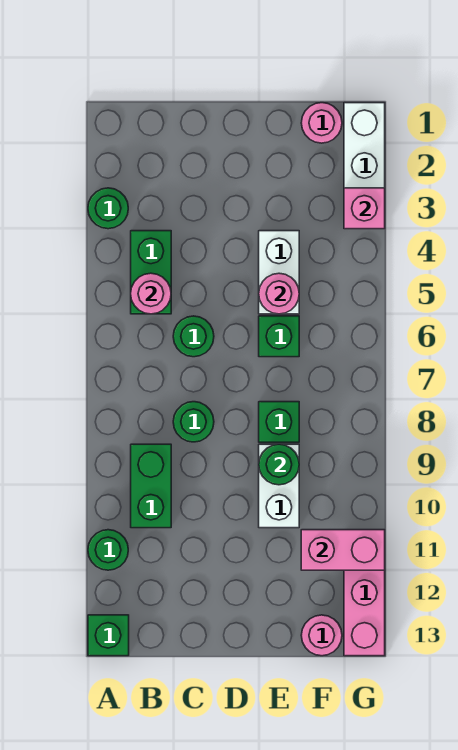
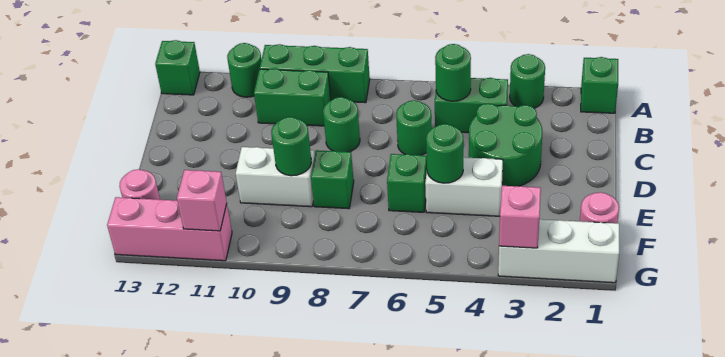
none -> green 1x1 brick [581,57,618,113]
none -> green 1x3 brick [260,44,370,103]
pink 1x1 round brick [131,273,171,314] -> green 1x1 round brick [435,44,471,101]
none -> green 2x2 round brick [469,103,542,186]
pink 1x1 round brick [259,273,299,314] -> green 1x1 round brick [426,124,463,183]
pink 1x2 brick [301,530,385,570] -> pink 1x1 brick [177,170,227,231]

